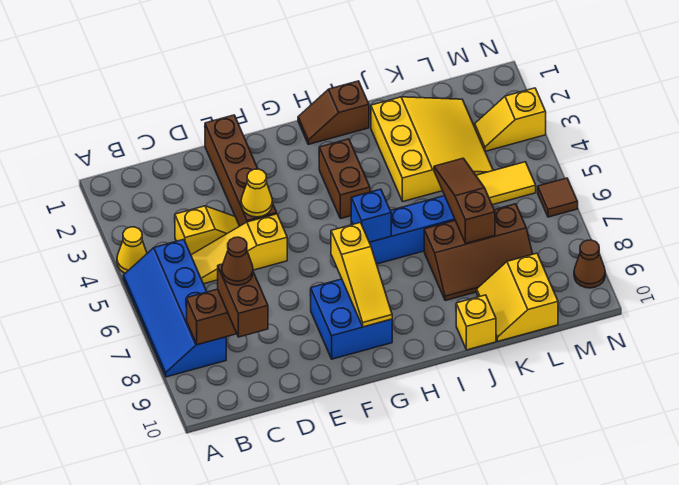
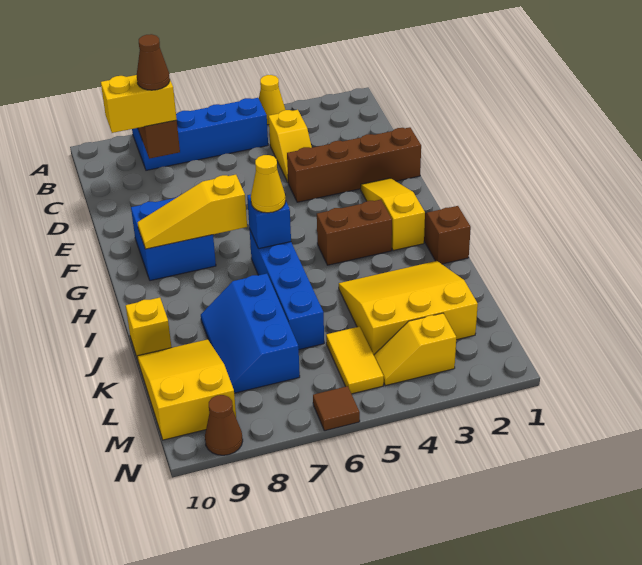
yellow 1x3 slope [191,214,287,284] -> yellow 1x3 slope moved to [361,178,425,251]
brown 1x2 brick [218,264,268,337] -> yellow 1x2 brick [101,75,177,133]
yellow 1x1 cone [241,169,272,217] -> yellow 1x1 cone moved to [251,155,286,213]
yellow 3x3 slope [371,97,493,202] -> yellow 3x3 slope turned to [339,261,478,355]
brown 2x3 slope [424,204,533,301] -> blue 2x3 slope [201,274,300,393]
brown 1x3 slope [434,158,495,243] -> none
yellow 2x2 slope [477,253,558,341] -> yellow 2x3 slope [137,339,236,440]
yellow 1x2 slope [475,88,546,151] -> yellow 1x2 slope turned to [374,313,456,386]

